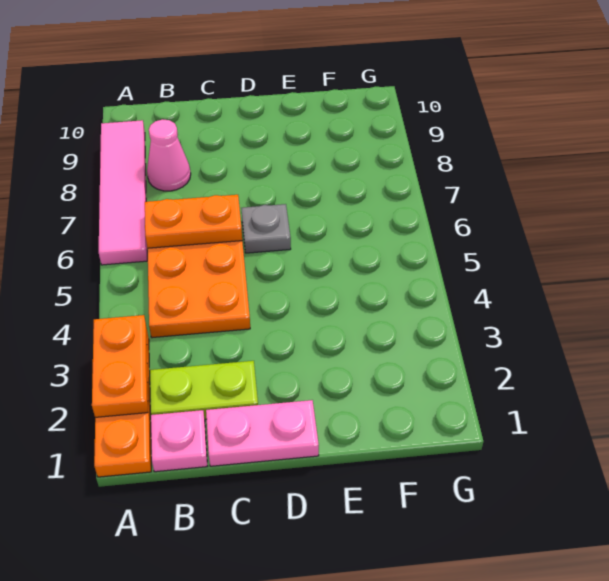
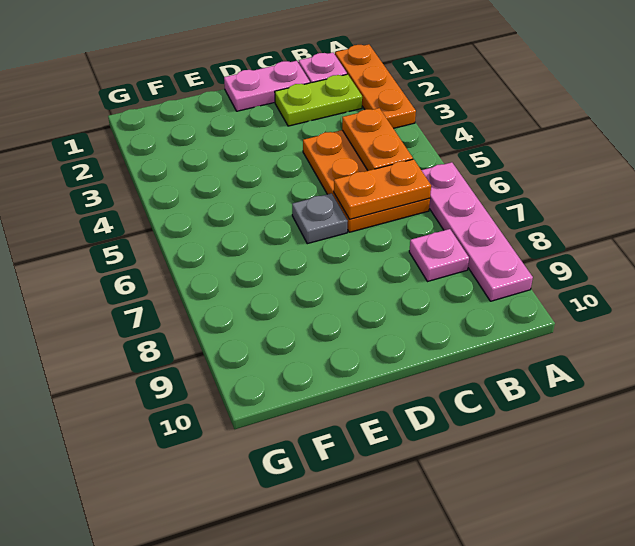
orange 1x2 plate [92,315,148,417] -> orange 1x2 plate moved to [342,108,413,171]
pink 1x4 tile [99,120,147,265] -> pink 1x4 plate [421,162,533,301]
pink 1x1 cone [147,119,191,191] -> pink 1x1 plate [409,229,469,282]

